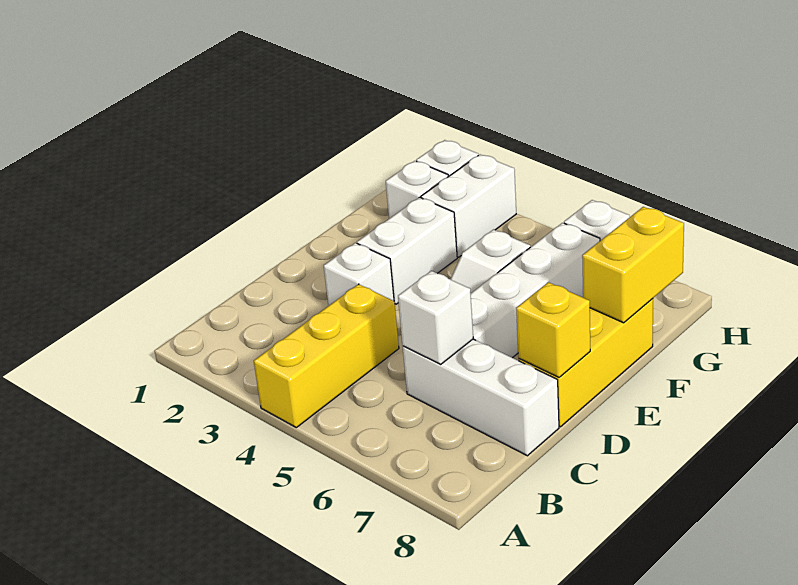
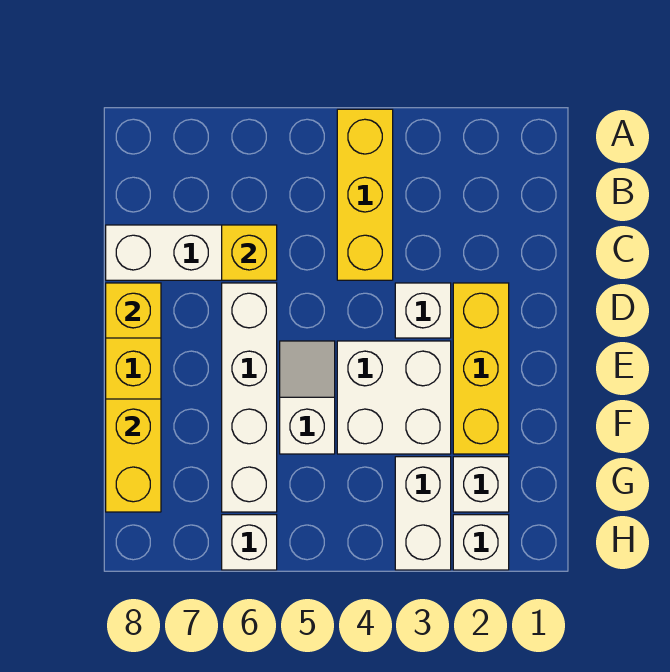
white 1x1 brick [398,271,473,364] -> yellow 1x1 brick [222,225,277,280]
none -> yellow 1x3 brick [453,283,509,454]
white 1x2 brick [357,197,457,304] -> white 2x2 brick [337,341,451,454]

